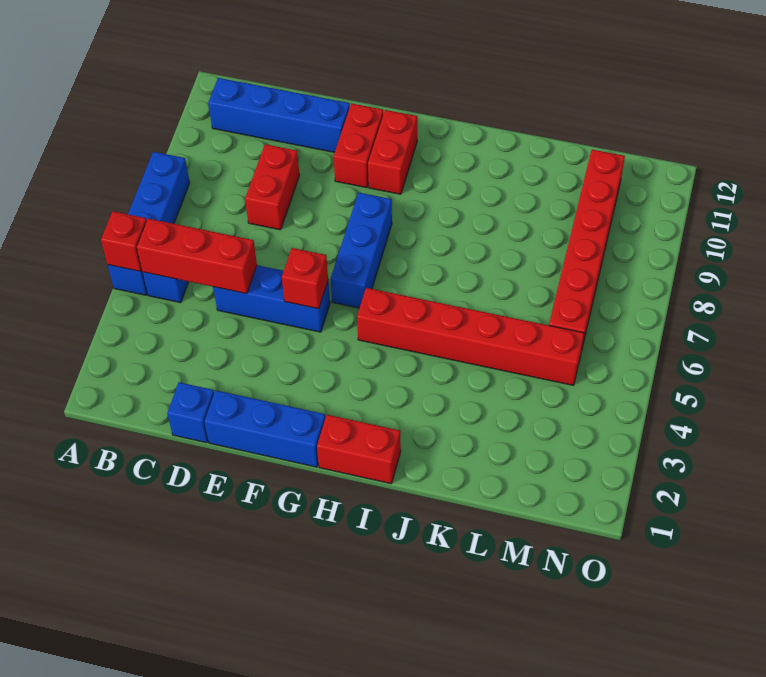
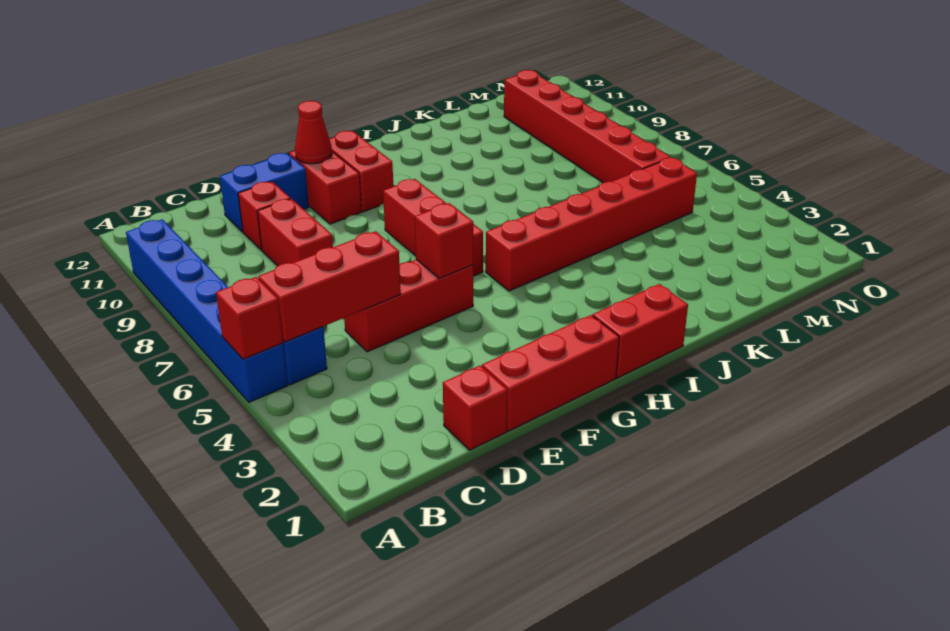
blue 1x4 brick [108,152,190,295] -> blue 1x6 brick [126,219,288,402]
blue 1x4 brick [208,78,350,152] -> blue 1x2 brick [220,153,309,232]
blue 1x1 brick [167,382,214,443] -> red 1x1 brick [443,365,507,450]
blue 1x3 brick [213,265,330,332] -> red 1x3 brick [344,260,473,352]
none -> red 1x1 brick [238,181,291,250]
blue 1x3 brick [204,390,325,467] -> red 1x3 brick [482,315,619,431]
none -> red 1x1 cone [295,101,332,164]
blue 1x3 brick [330,193,392,308] -> red 1x3 brick [383,179,483,276]

